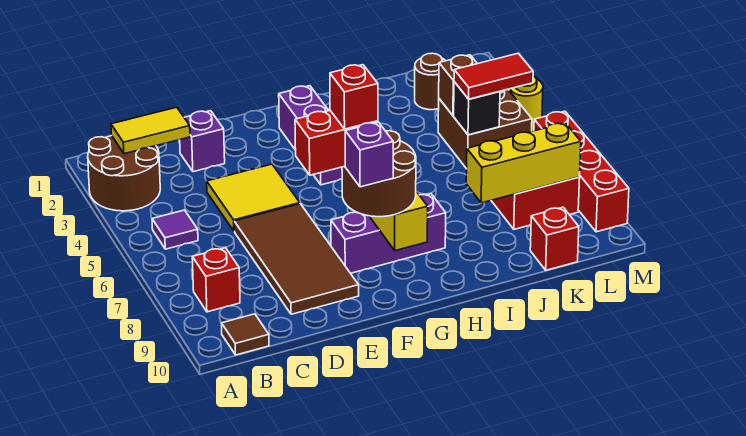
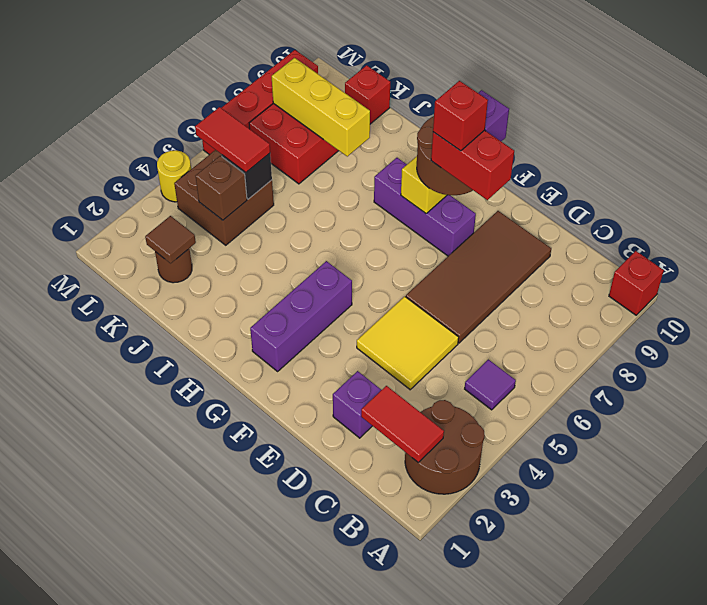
yellow 1x2 tile [111,107,190,154] -> red 1x2 tile [361,386,444,463]
red 1x1 brick [192,248,240,312] -> red 1x1 brick moved to [609,251,664,315]
brown 1x1 tile [222,314,269,355] -> brown 1x1 tile moved to [145,216,196,263]

